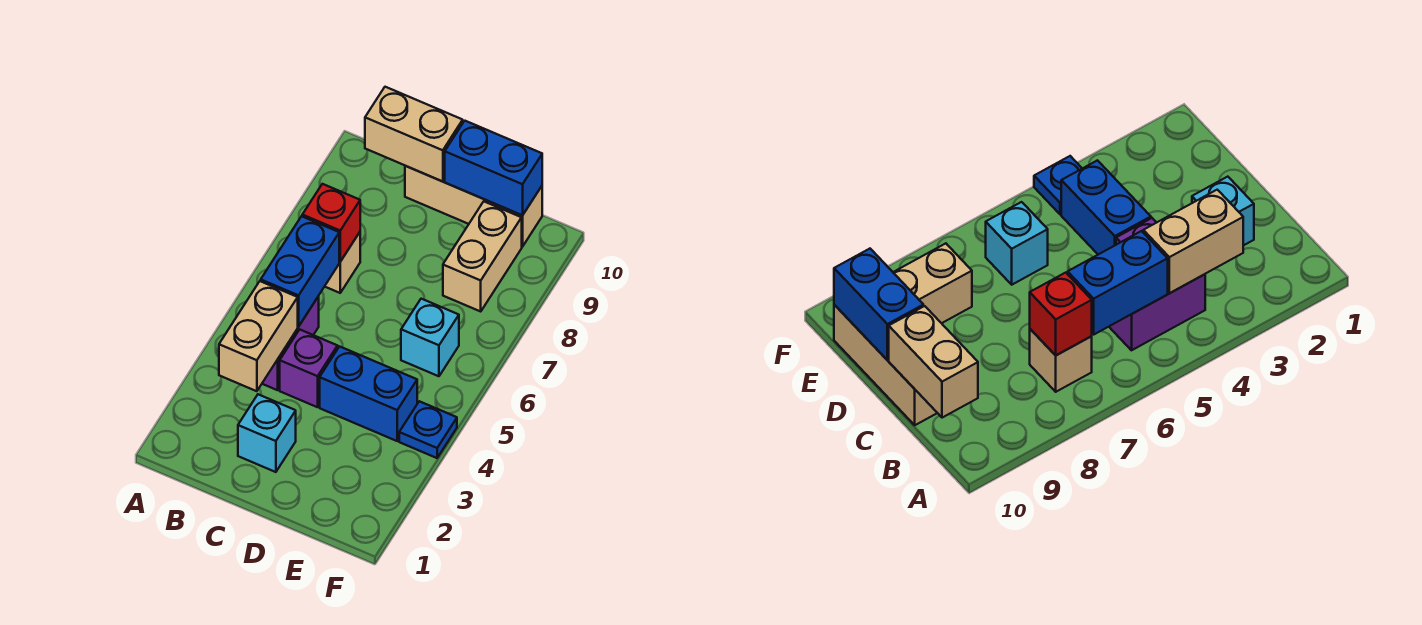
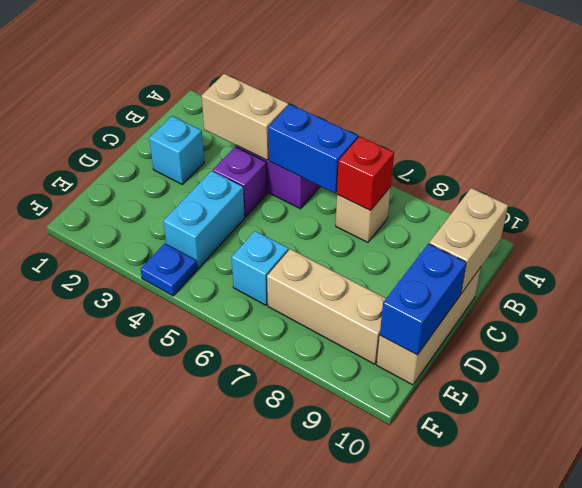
blue 1x2 brick [320,346,417,441] -> cyan 1x2 brick [163,171,245,269]
tan 1x2 brick [443,202,522,311] -> tan 1x3 brick [267,249,386,364]

